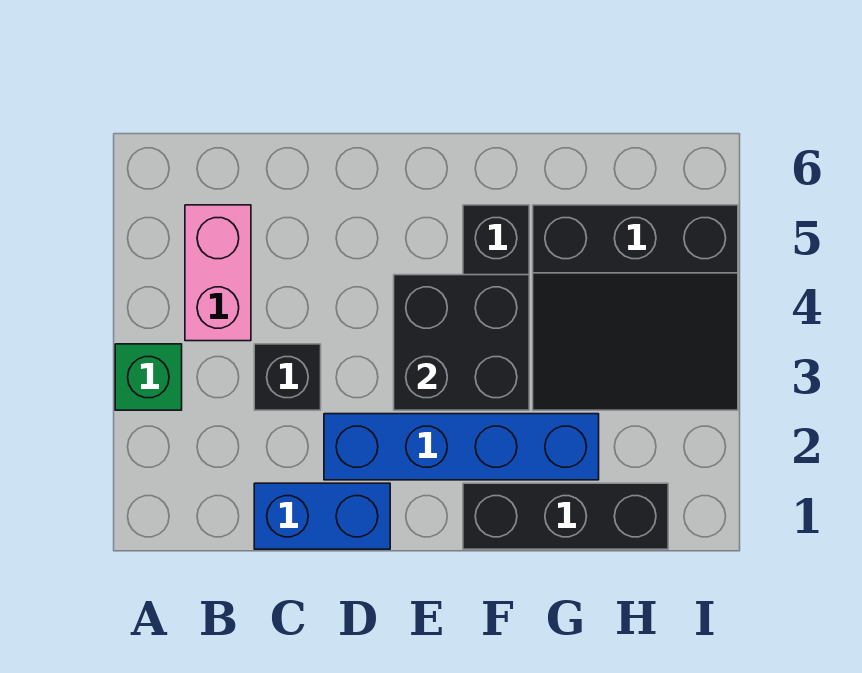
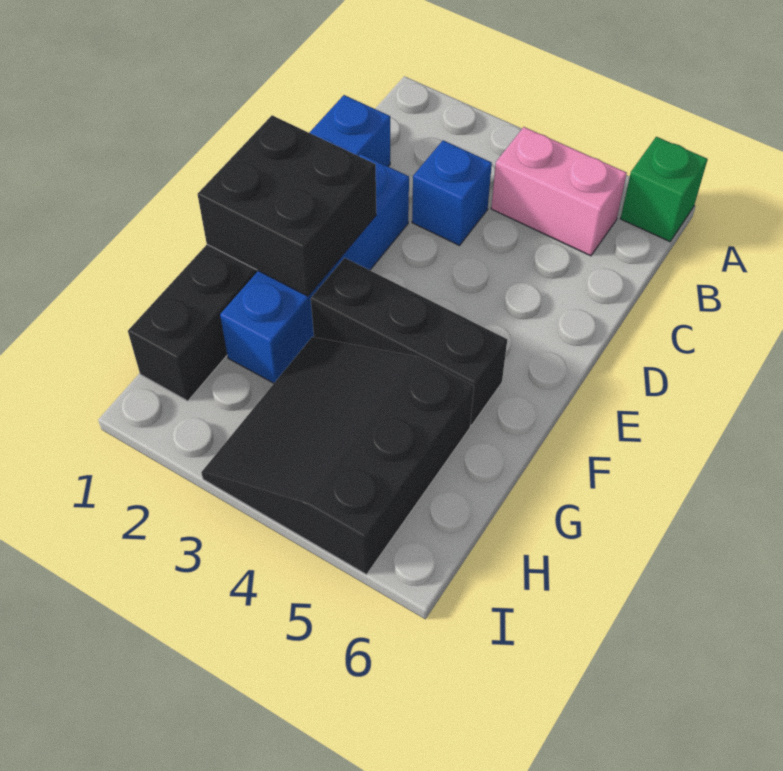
green 1x1 brick [115,344,182,410] -> green 1x1 brick moved to [620,137,708,242]
black 1x1 brick [254,344,321,410] -> blue 1x1 brick [412,140,492,246]
black 2x2 brick [394,275,529,410] -> black 2x2 brick moved to [198,115,376,296]

